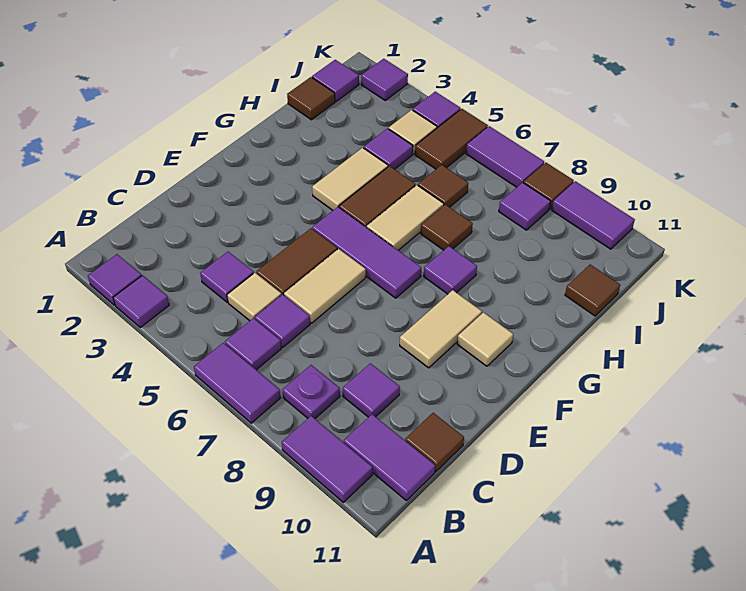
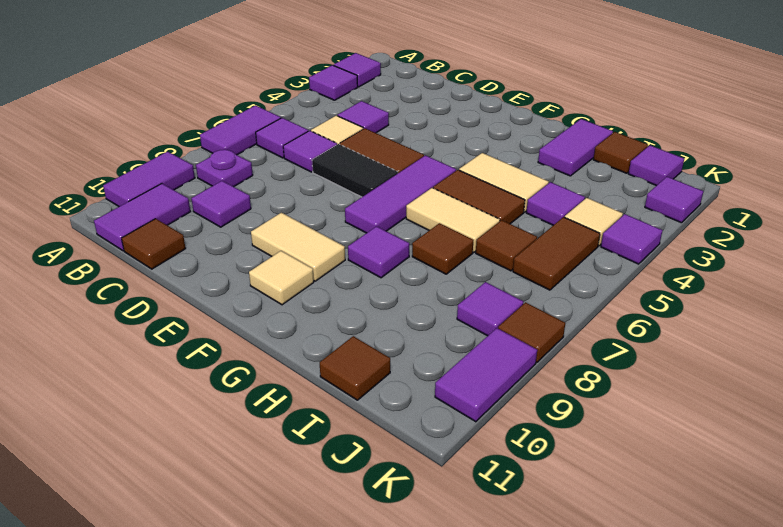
tan 1x2 tile [284,249,366,323] -> black 1x2 tile [312,144,398,197]
brown 1x2 tile [415,109,488,169] -> brown 1x2 tile turned to [513,217,600,290]
purple 1x2 tile [466,126,544,187] -> purple 1x2 tile moved to [538,119,613,176]

